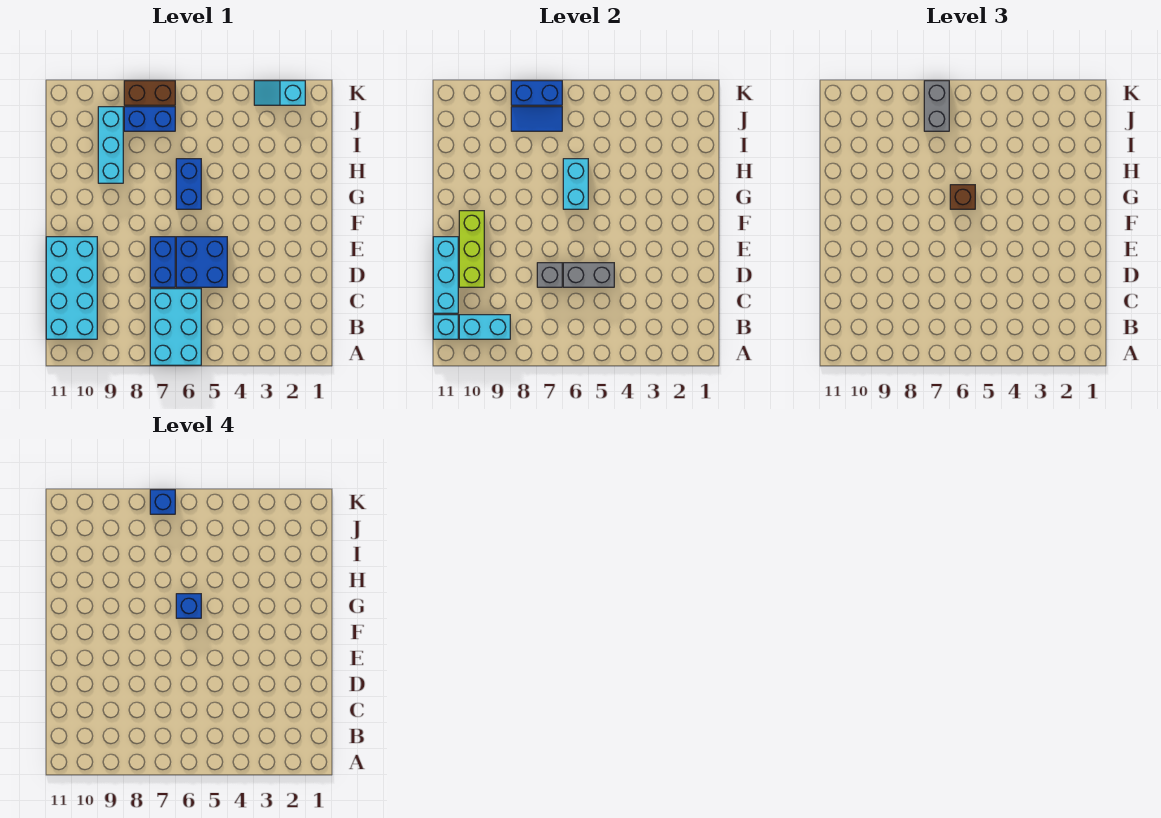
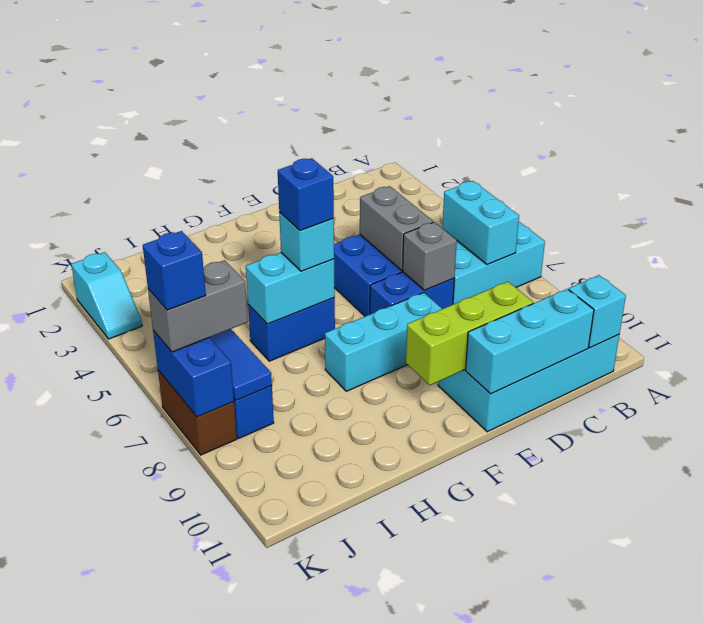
cyan 1x2 brick [459,315,510,339] -> cyan 1x2 brick moved to [442,181,519,265]
brown 1x1 brick [950,185,975,209] -> cyan 1x1 brick [279,212,334,271]
cyan 1x3 brick [98,107,123,183] -> cyan 1x3 brick moved to [325,292,442,391]

